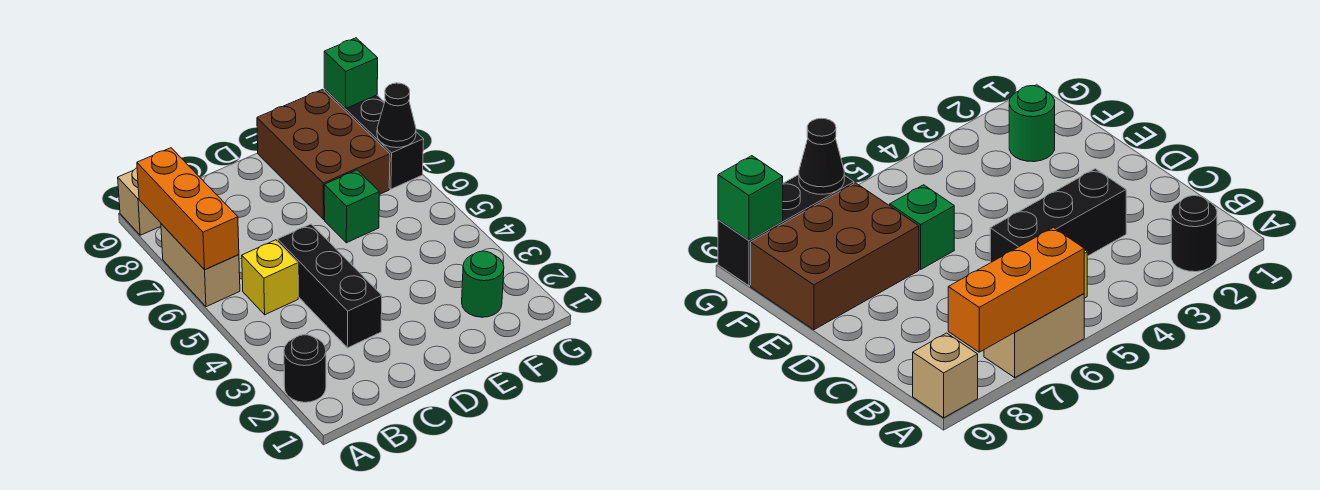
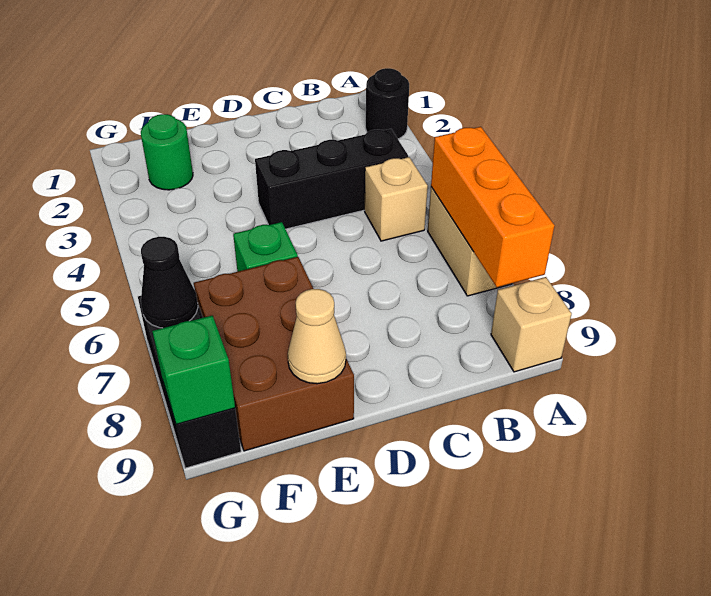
yellow 1x1 brick [242,240,298,315] -> tan 1x1 brick [365,157,428,241]
black 1x3 brick [278,224,382,348] -> black 1x3 brick turned to [255,129,408,229]
none -> tan 1x1 cone [288,289,346,384]

